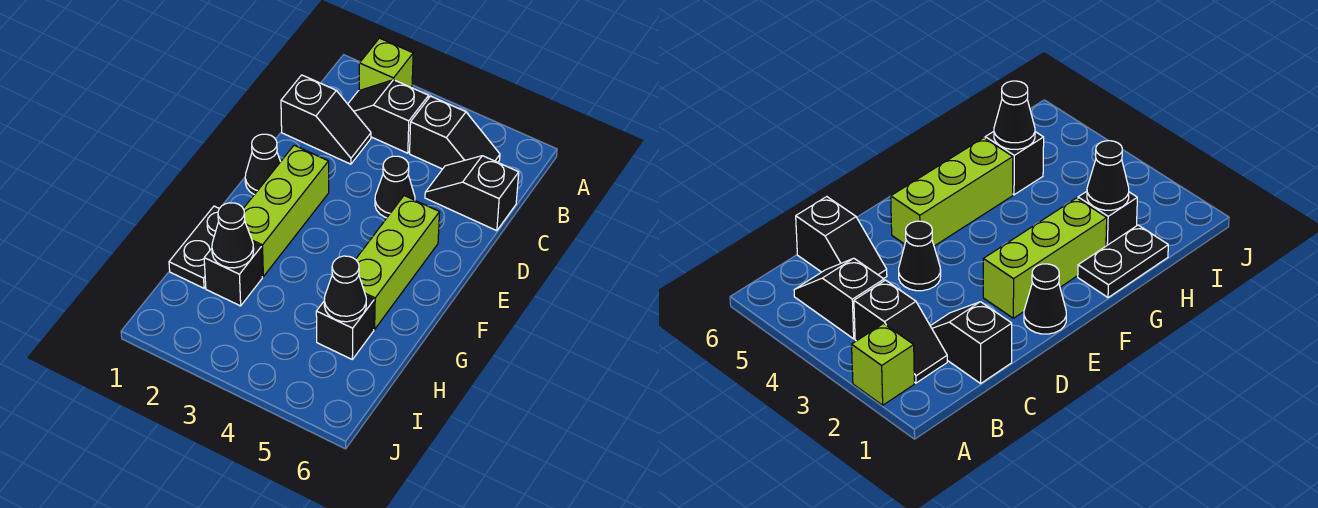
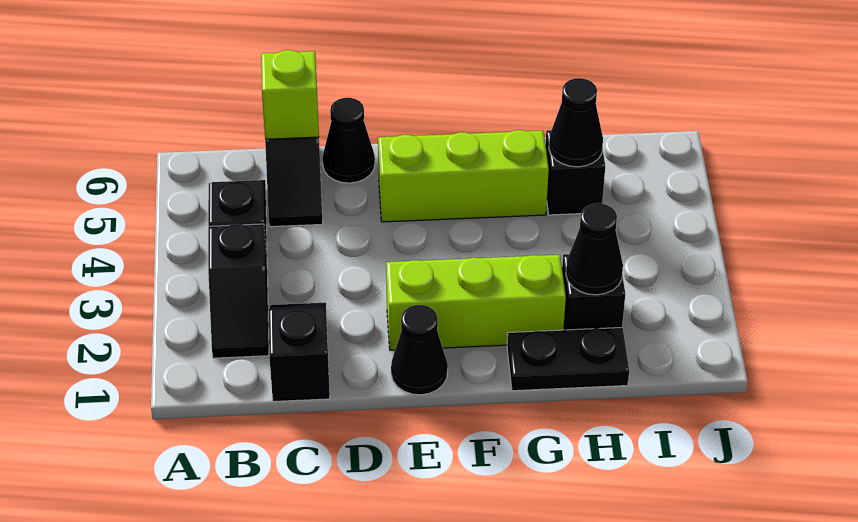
lime 1x1 brick [359,38,413,91] -> lime 1x1 brick moved to [261,50,319,139]
black 1x1 cone [375,156,415,218] -> black 1x1 cone moved to [323,98,375,183]

